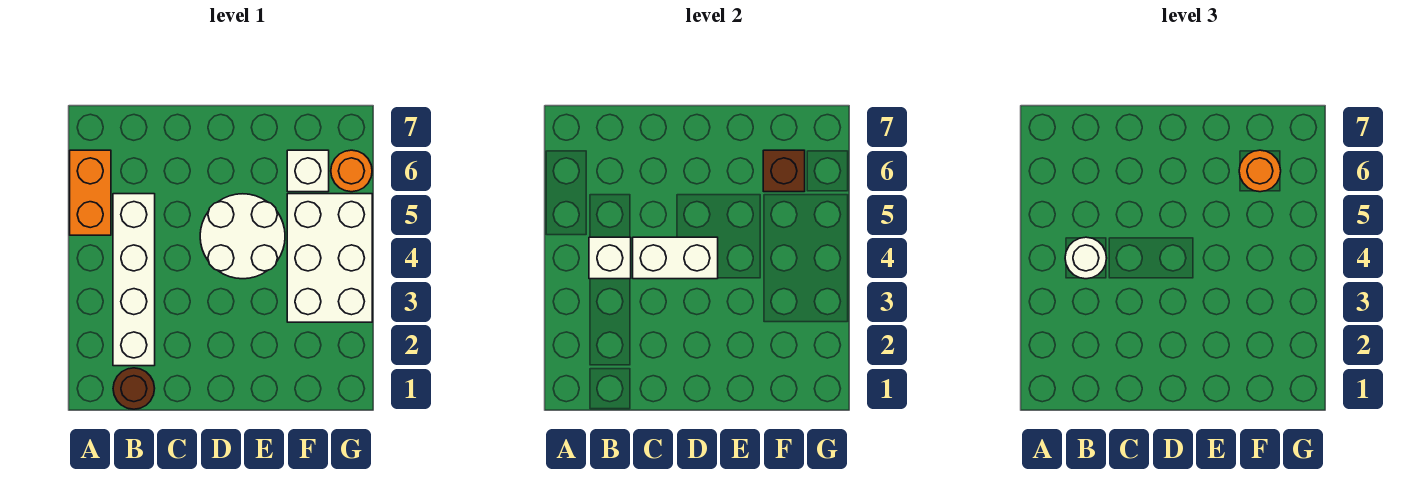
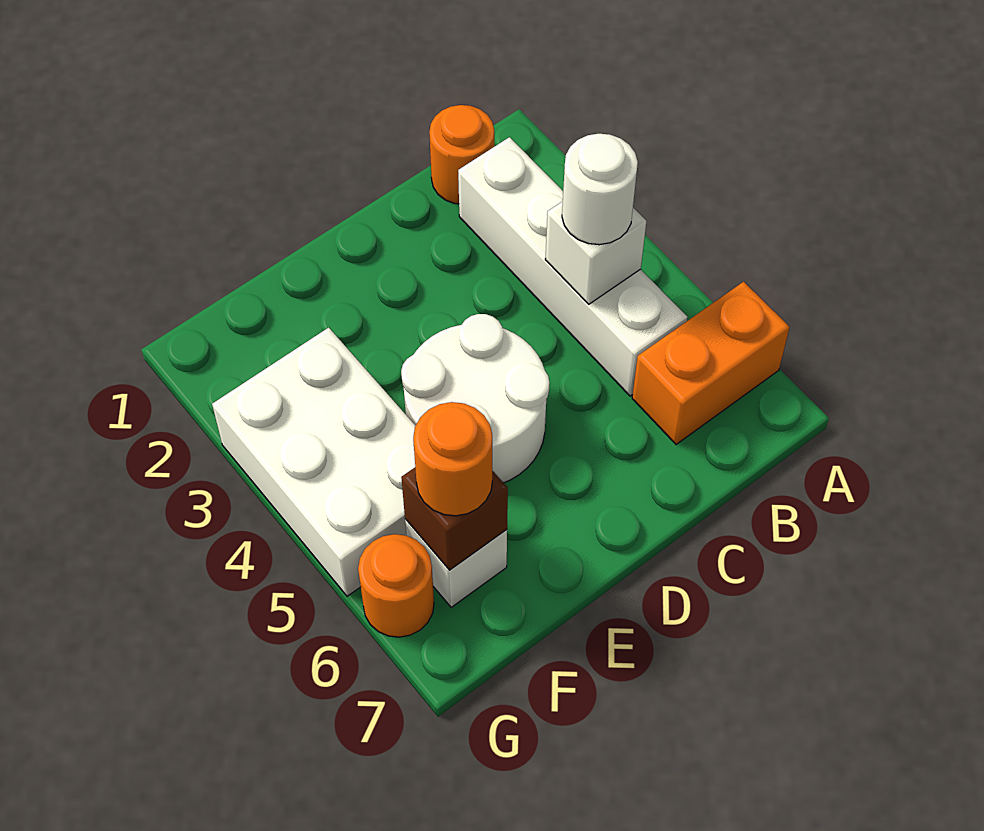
orange 1x2 brick [70,150,111,235] -> orange 1x2 brick turned to [632,282,790,445]
brown 1x1 round brick [113,368,155,409] -> orange 1x1 round brick [429,105,494,204]
white 1x2 brick [633,237,718,279] -> none

